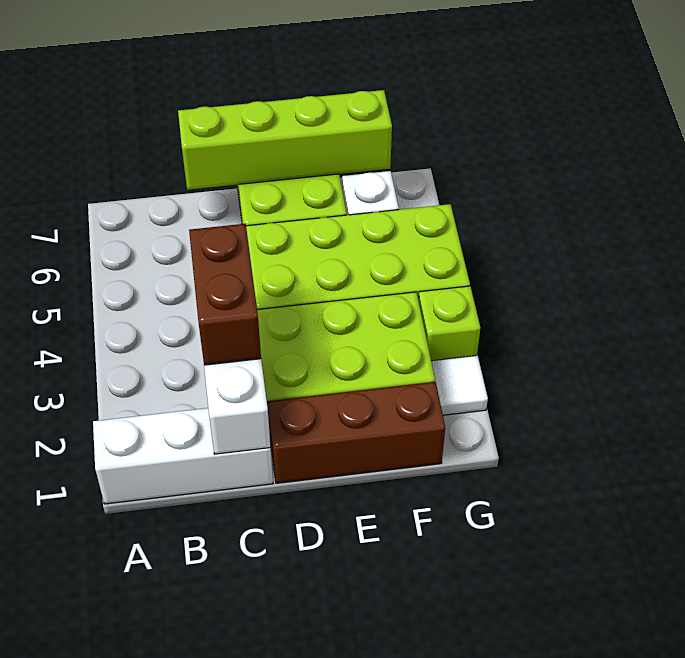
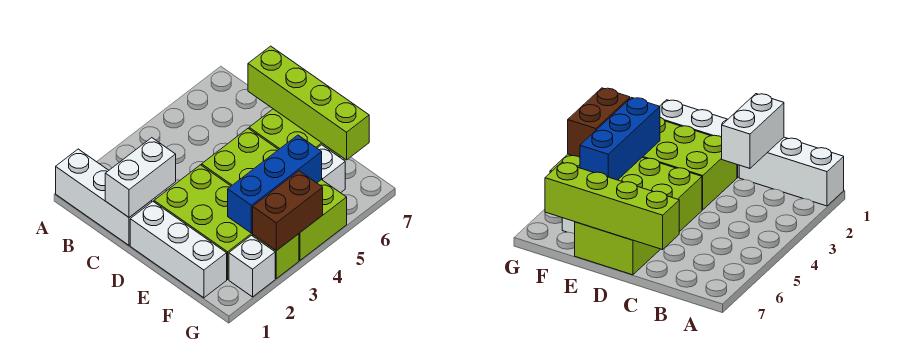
brown 1x2 brick [189,224,261,365] -> brown 1x2 brick moved to [253,171,323,251]
brown 1x3 brick [267,382,445,483] -> white 1x3 brick [130,202,227,298]
none -> blue 1x3 brick [228,135,322,233]
white 1x1 tile [431,356,488,415] -> white 1x1 brick [229,236,275,297]

